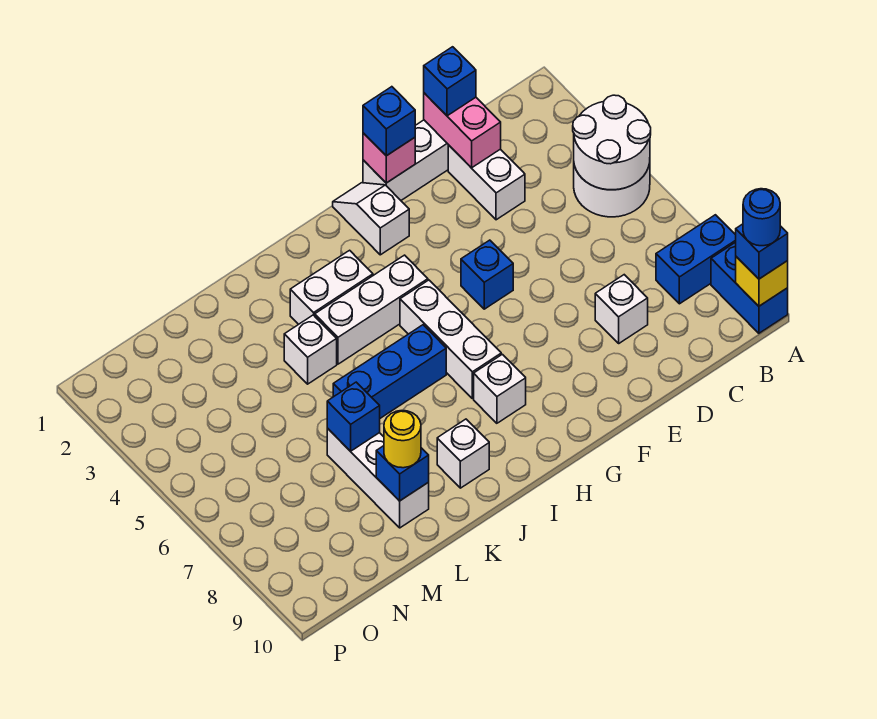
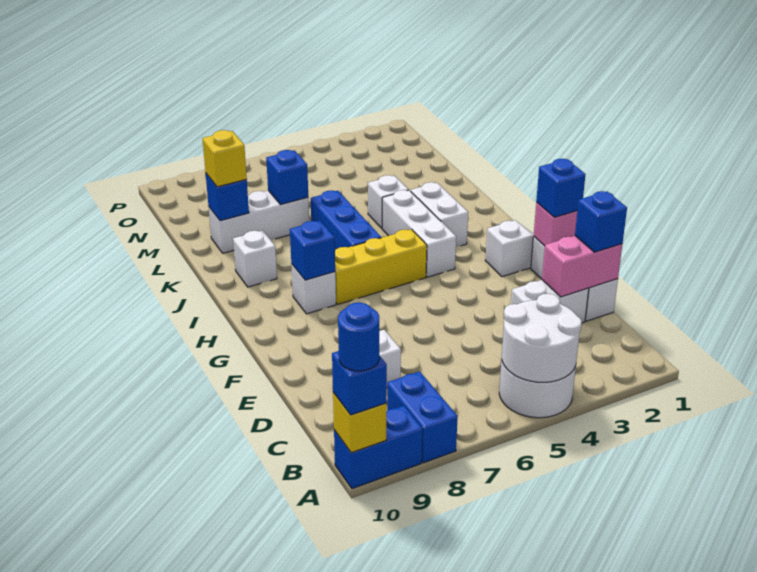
blue 1x1 brick [461,240,513,309] -> blue 1x1 brick moved to [290,221,335,280]
white 1x3 brick [400,280,501,399] -> yellow 1x3 brick [335,229,427,304]
yellow 1x1 round brick [384,411,421,468] -> yellow 1x1 brick [202,130,247,187]

